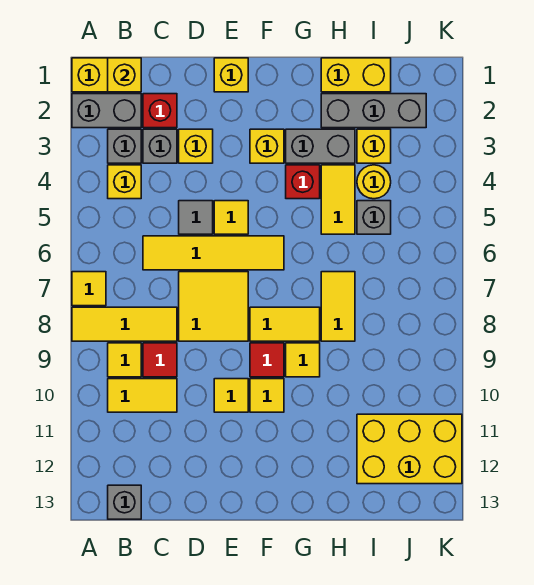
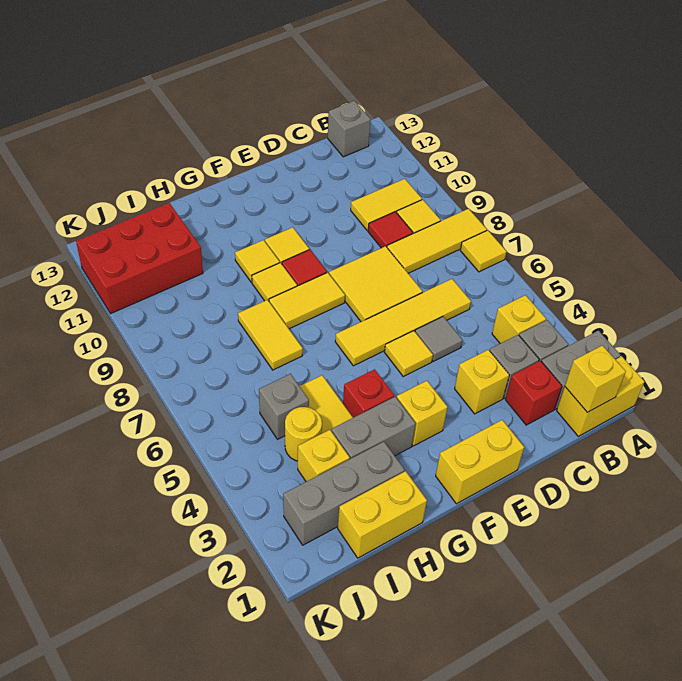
yellow 1x1 brick [214,58,248,92] -> yellow 1x2 brick [436,420,524,504]
yellow 1x1 tile [214,379,248,412] -> yellow 1x1 tile moved to [235,240,280,282]
yellow 2x3 brick [357,414,462,484] -> red 2x3 brick [76,203,203,313]

